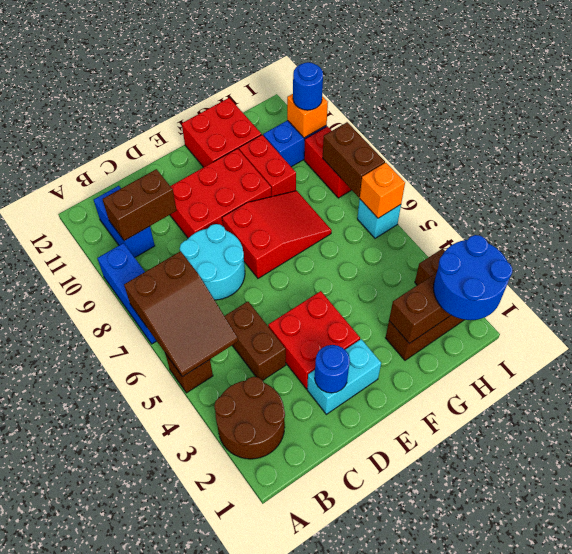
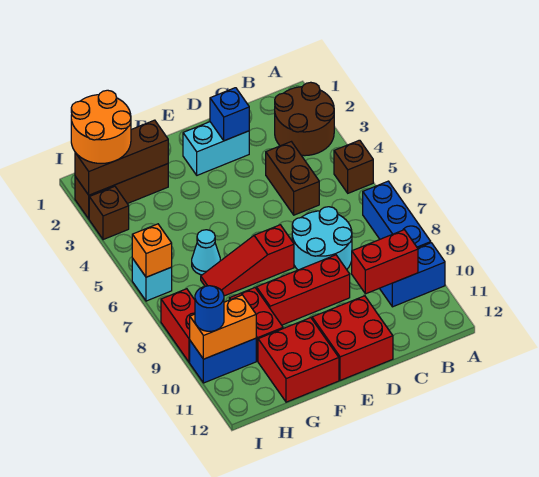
brown 2x3 slope [124,251,238,377] -> none
blue 1x2 brick [94,186,155,258] -> blue 1x2 brick turned to [380,243,445,307]
brown 1x2 brick [103,169,177,241] -> red 1x2 brick [352,230,418,294]
blue 1x1 round brick [315,345,350,393] -> blue 1x1 brick [210,88,249,141]
red 2x2 brick [268,291,360,389] -> red 2x2 brick moved to [312,296,393,380]
red 2x3 brick [170,148,272,238] -> red 1x3 brick [256,255,350,325]
red 2x3 slope [222,191,332,278] -> red 1x3 slope [201,225,294,296]
none -> cyan 1x1 cone [192,230,220,275]
blue 2x2 round brick [434,235,512,320] -> orange 2x2 round brick [71,90,131,163]
brown 1x2 brick [323,122,385,197] -> none
orange 1x1 brick [287,94,328,138] -> orange 1x2 brick [190,295,256,359]

